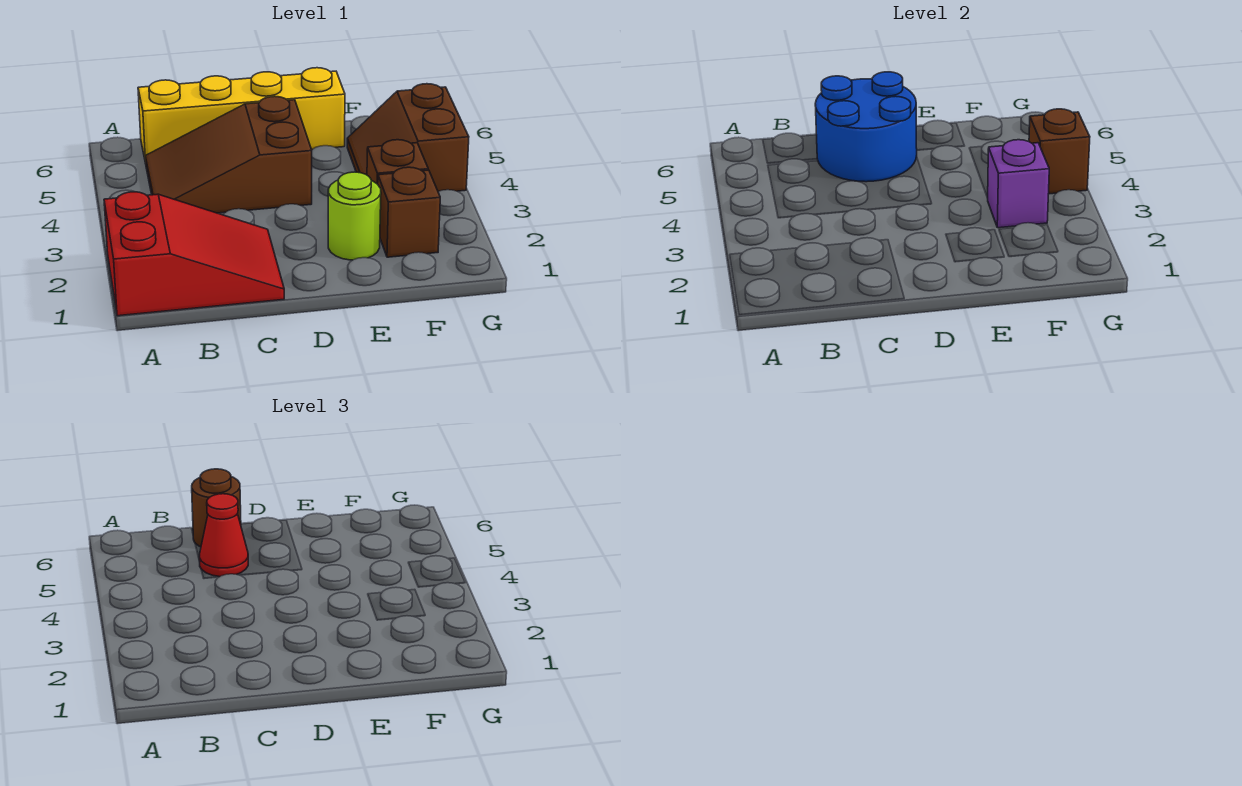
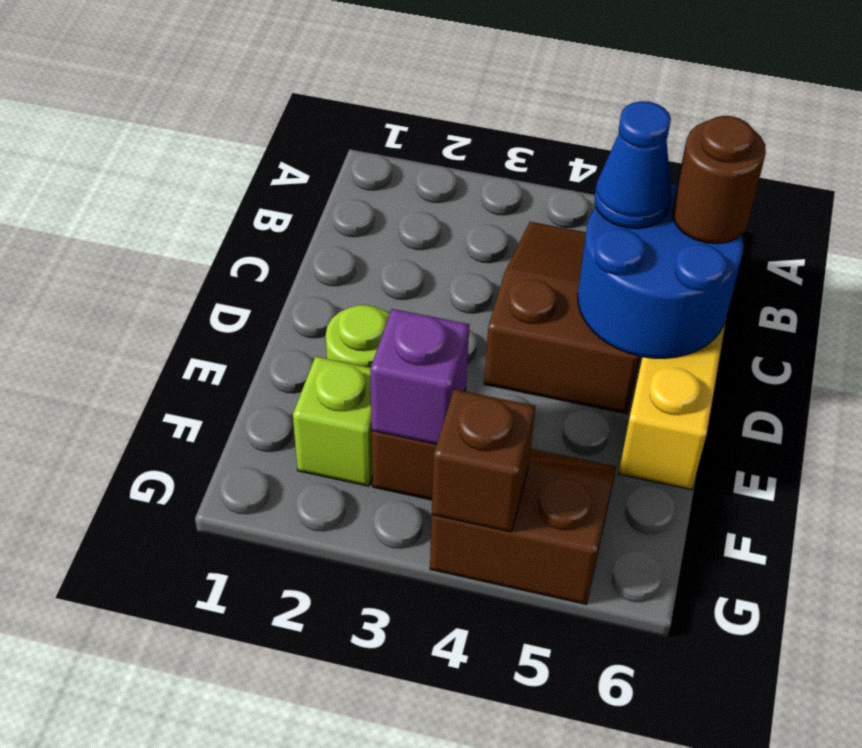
red 2x3 slope [104,192,284,316] -> none
red 1x1 cone [199,494,248,577] -> blue 1x1 cone [595,101,671,229]
brown 1x1 brick [378,167,440,257] -> lime 1x1 brick [293,357,373,486]

